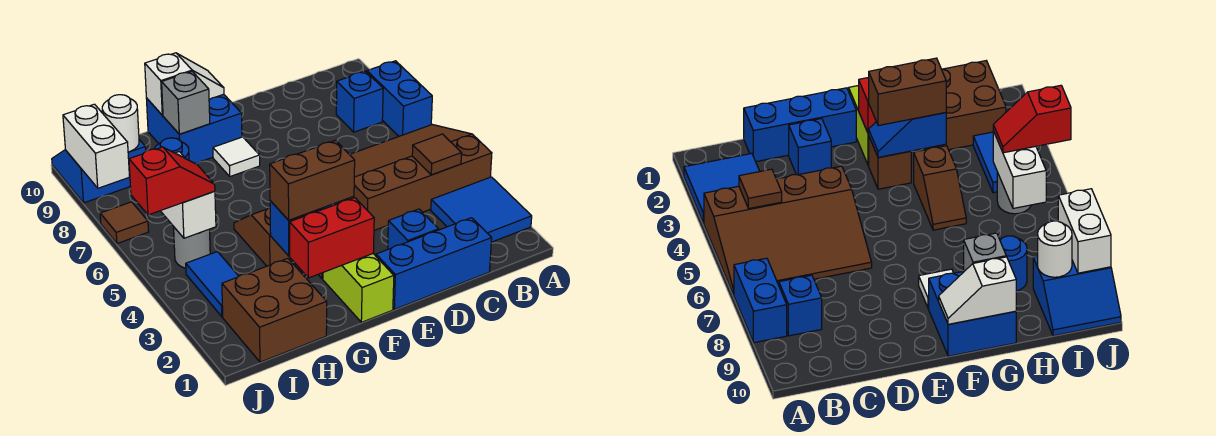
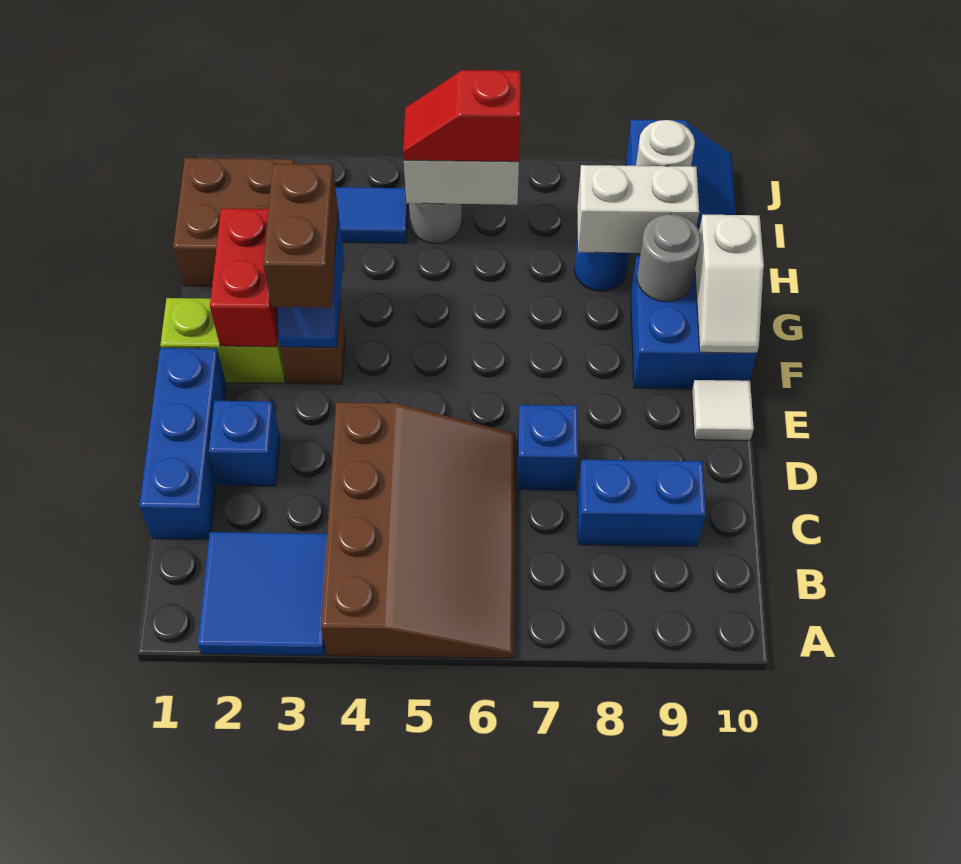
blue 1x2 brick [367,61,432,136] -> blue 1x2 brick moved to [577,460,706,546]
brown 1x1 tile [412,134,462,175] -> none
blue 1x1 brick [336,71,383,132] -> blue 1x1 brick moved to [518,405,578,490]
white 1x1 tile [213,137,260,176] -> white 1x1 tile moved to [692,380,754,440]
brown 1x2 slope [234,208,293,266] -> none
grey 1x1 brick [162,72,210,134] -> grey 1x1 round brick [637,214,701,302]
red 1x2 slope [129,147,215,215] -> red 1x2 slope turned to [403,70,521,162]
brown 1x1 tile [100,202,149,244] -> none
white 1x2 brick [63,104,129,188] -> white 1x2 brick moved to [577,165,699,253]

